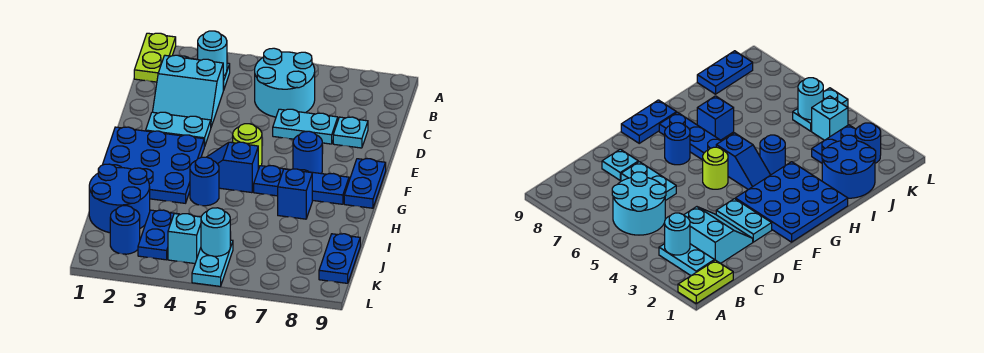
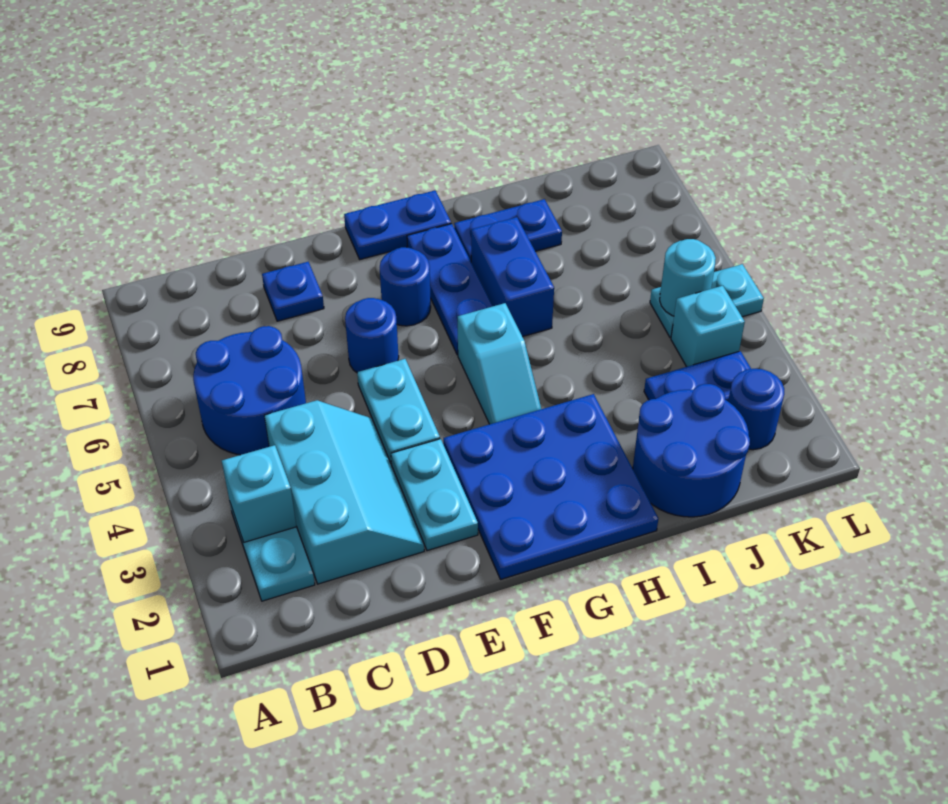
lime 1x2 plate [134,33,176,82] -> none
cyan 1x1 round brick [198,31,227,76] -> cyan 1x1 brick [222,445,296,542]
cyan 2x2 round brick [255,48,315,117] -> blue 2x2 round brick [193,326,306,455]
cyan 2x2 slope [153,55,223,127] -> cyan 2x3 slope [264,400,424,584]
cyan 1x2 plate [273,109,338,144] -> cyan 1x2 plate moved to [357,359,440,464]
cyan 1x1 plate [333,117,368,148] -> blue 1x1 plate [262,262,324,321]
lime 1x1 round brick [233,124,262,169] -> none
blue 1x2 slope [207,142,258,193] -> cyan 1x2 slope [458,303,541,424]
blue 1x1 round brick [190,157,219,206] -> blue 1x1 round brick moved to [345,298,399,372]
blue 1x1 brick [278,169,312,219] -> blue 1x2 brick [471,217,554,337]
blue 1x2 plate [319,234,360,283] -> blue 1x2 plate moved to [454,199,562,261]

